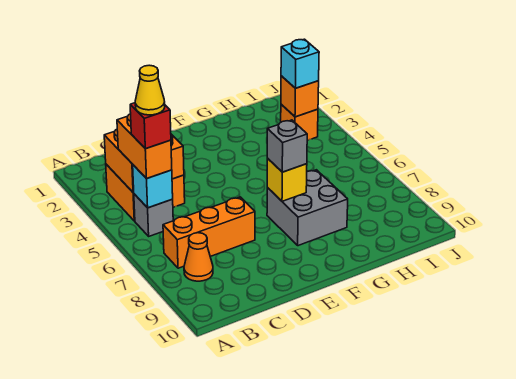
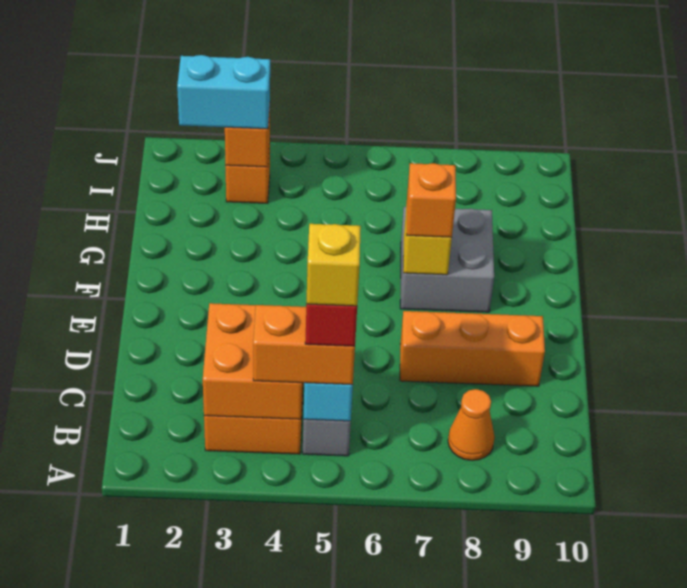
yellow 1x1 cone [135,65,165,115] -> yellow 1x1 brick [306,224,361,306]
orange 1x3 brick [163,197,255,268] -> orange 1x3 brick turned to [400,311,545,386]
grey 1x1 brick [267,120,308,172] -> orange 1x1 brick [407,163,456,237]
cyan 1x1 brick [281,39,319,88] -> cyan 1x2 brick [177,55,270,129]

